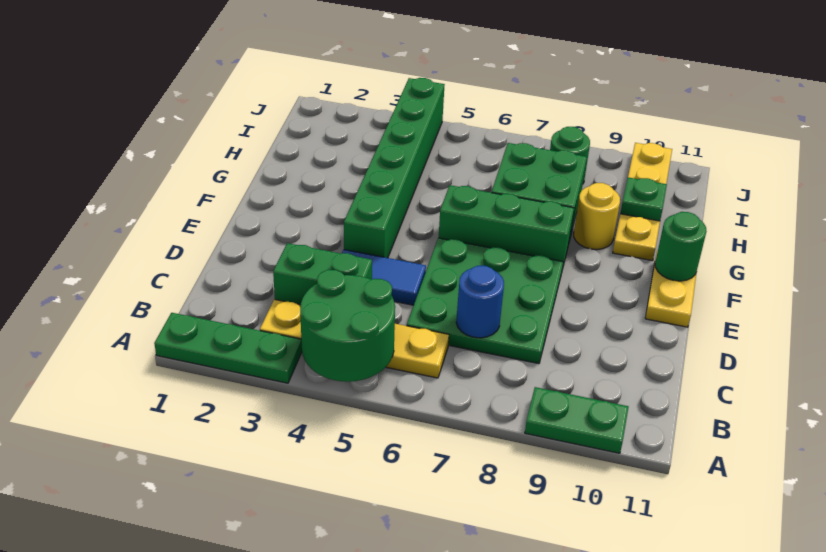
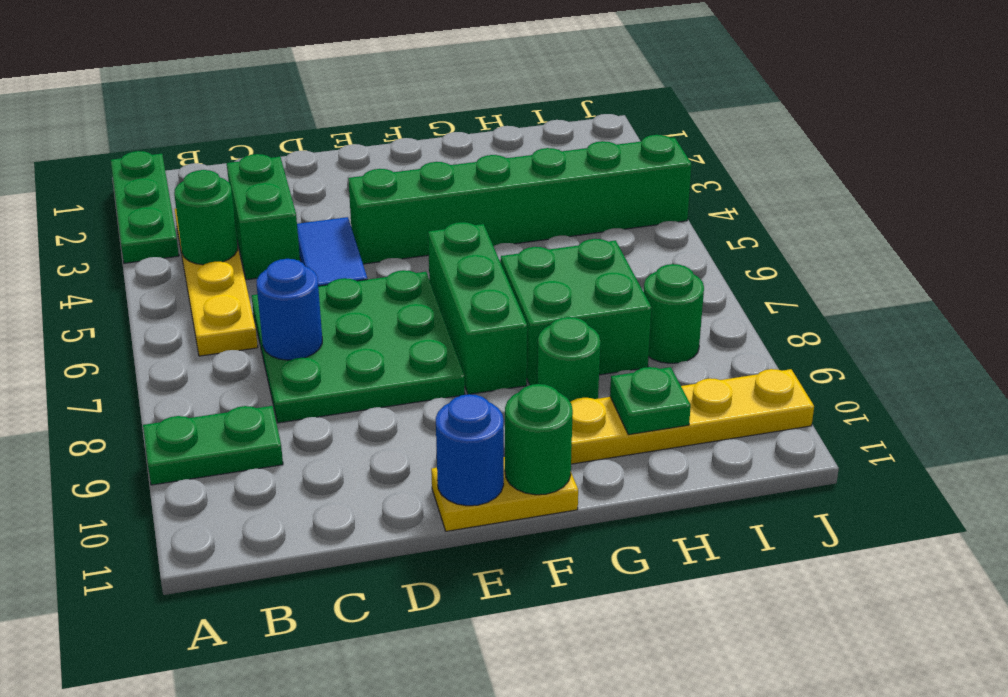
green 2x2 round brick [300,270,395,382] -> green 1x1 round brick [174,170,238,265]
green 1x2 plate [525,387,628,453] -> green 1x2 plate turned to [143,406,283,485]
none -> blue 1x1 round brick [436,394,504,506]
yellow 1x1 round brick [574,183,620,250] -> green 1x1 round brick [537,317,600,402]

